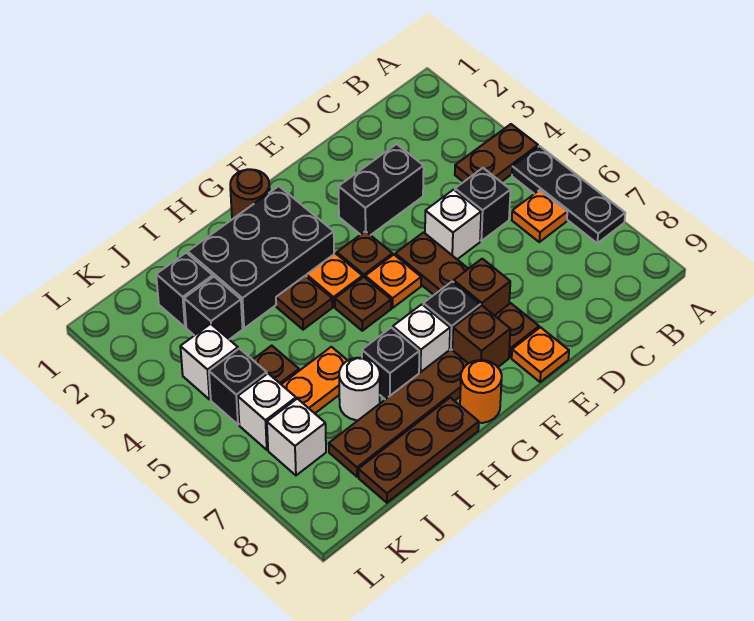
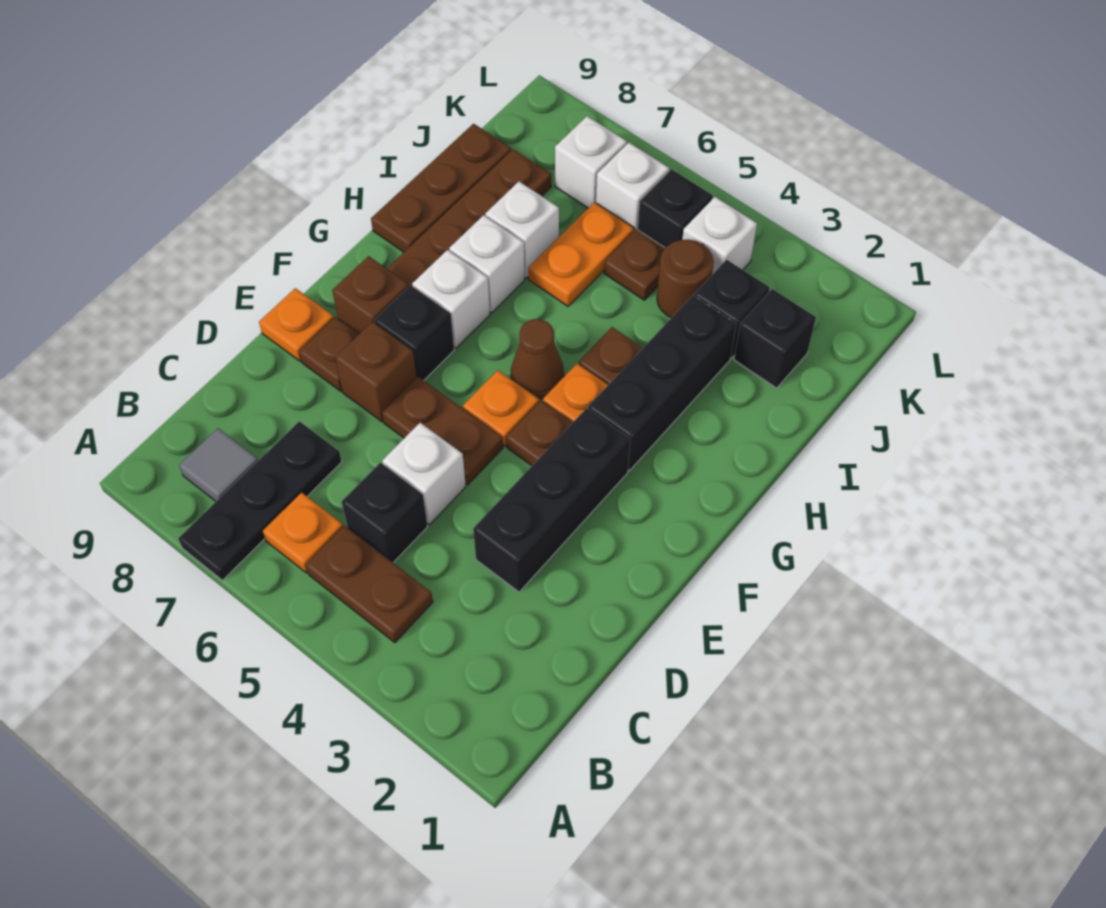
brown 1x2 plate [455,124,538,182] -> brown 1x2 plate turned to [306,526,433,643]
black 1x3 plate [512,146,625,243] -> black 1x3 plate turned to [178,421,342,580]
none -> grey 1x1 tile [179,428,258,501]
black 1x2 brick [339,144,424,235] -> black 1x3 brick [473,408,630,592]
brown 1x1 round brick [230,169,270,219] -> brown 1x1 round brick moved to [657,240,714,318]
black 2x3 brick [188,186,334,328] -> black 1x3 brick [588,296,736,471]
brown 1x1 plate [335,277,391,331] -> brown 1x1 cone [511,319,564,399]
orange 1x1 round brick [460,360,502,423] -> none
black 1x1 brick [362,328,419,399] -> white 1x1 brick [449,215,525,313]
white 1x1 round brick [339,358,380,420] -> white 1x1 brick [485,182,559,278]

